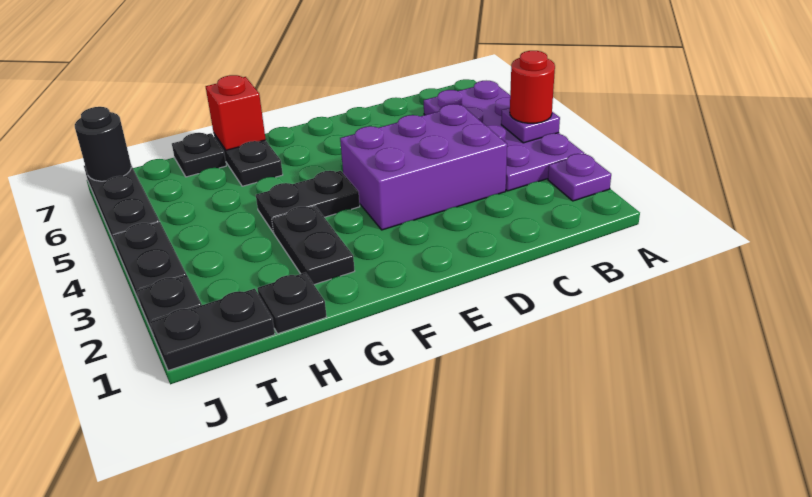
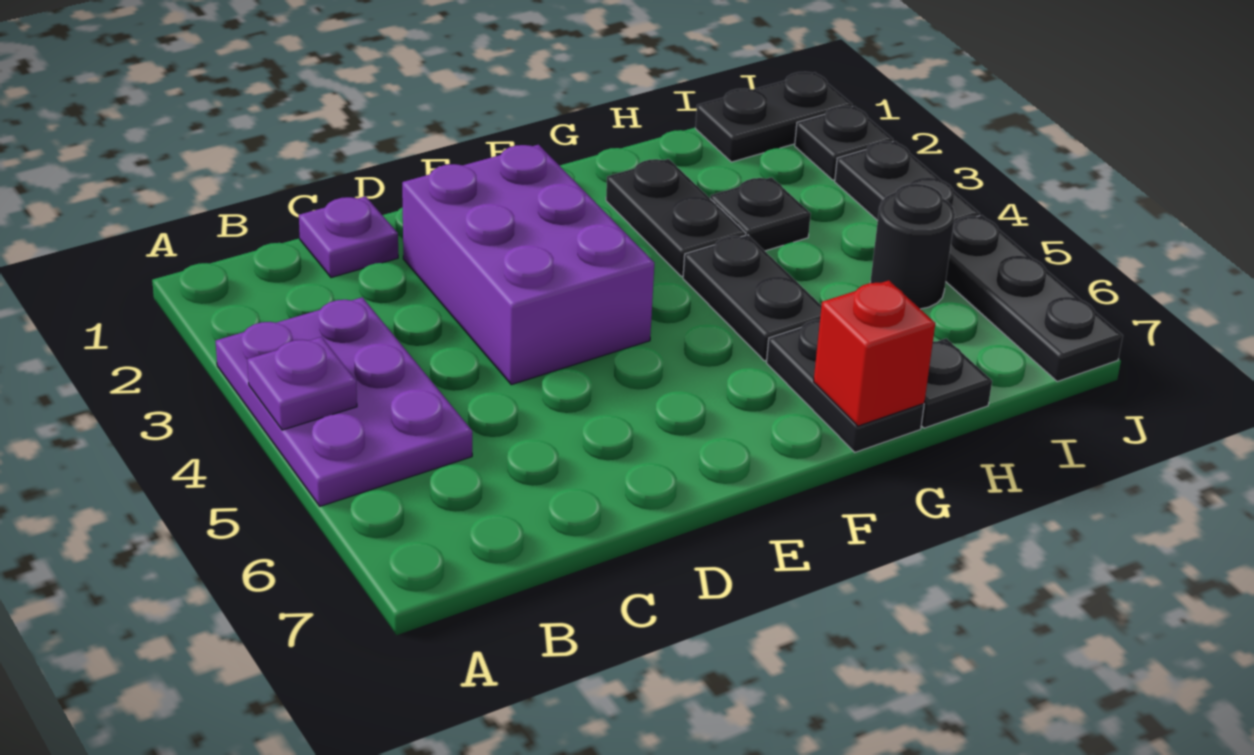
purple 1x1 plate [548,154,611,201] -> purple 1x1 plate moved to [299,196,398,278]
purple 2x4 plate [424,81,584,191] -> purple 2x3 plate [216,297,472,506]
red 1x1 round brick [510,51,555,123] -> none
purple 2x3 brick [340,104,507,230] -> purple 2x3 brick turned to [402,145,654,385]
black 1x2 plate [256,171,360,233] -> black 1x2 plate turned to [683,235,822,361]
black 1x1 plate [258,273,327,334] -> black 1x1 plate moved to [710,177,811,251]
black 1x1 round brick [75,107,131,181] -> black 1x1 round brick moved to [870,184,955,309]

